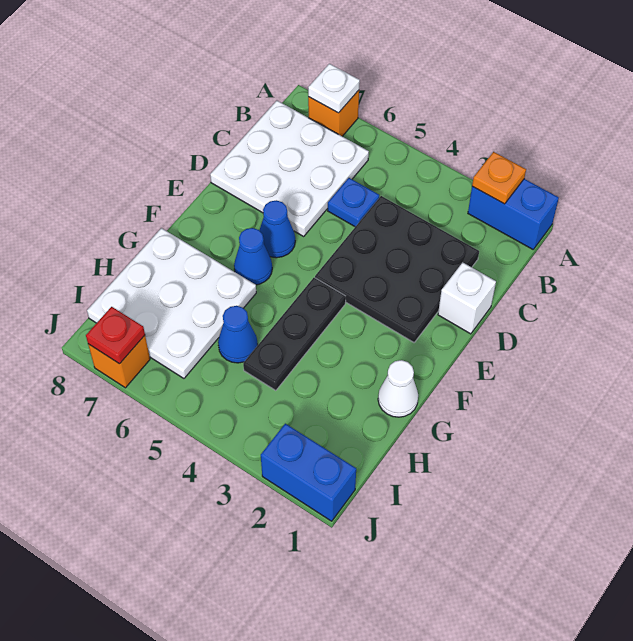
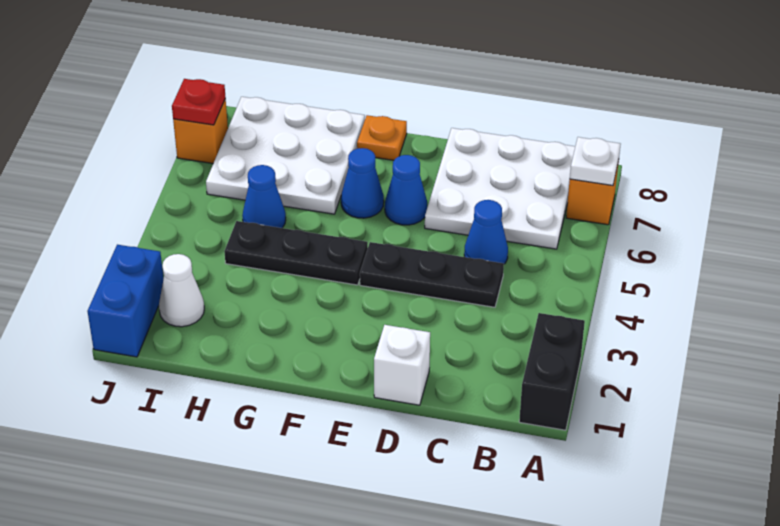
blue 1x2 brick [468,179,559,249] -> black 1x2 brick [519,313,585,430]
orange 1x1 plate [472,152,526,204] -> orange 1x1 plate moved to [357,115,407,160]
black 3x3 plate [315,196,479,342] -> black 1x3 plate [360,242,504,307]
blue 1x1 plate [328,178,379,227] -> blue 1x1 cone [464,200,508,264]
white 1x1 cone [378,360,418,417] -> white 1x1 cone moved to [159,254,204,327]

